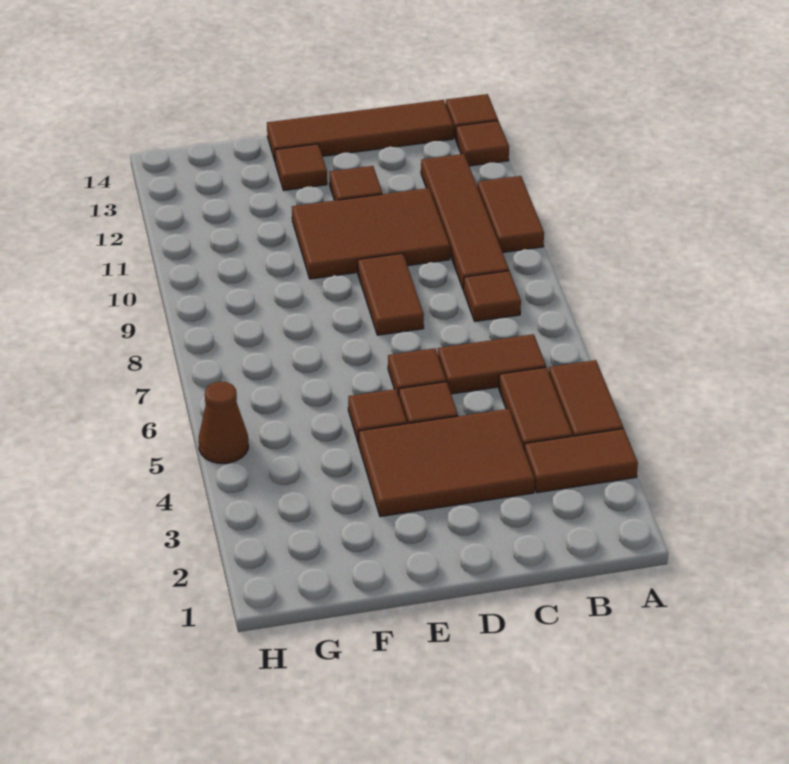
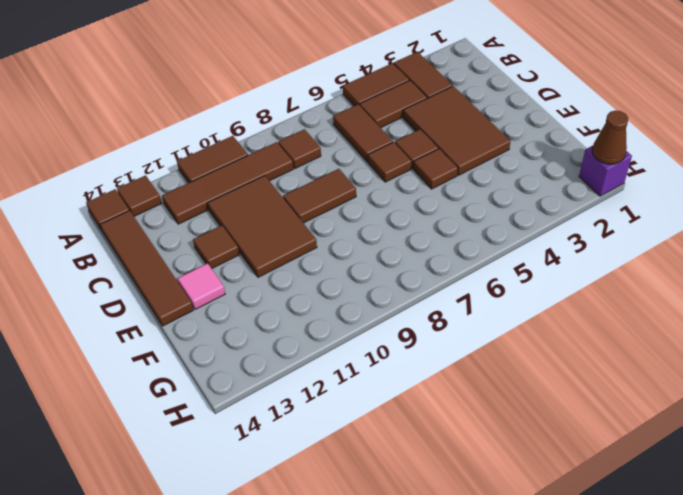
brown 1x1 tile [275,144,327,190] -> pink 1x1 tile [177,263,225,309]
none -> purple 1x1 brick [579,146,632,196]
brown 1x1 cone [199,382,249,463] -> brown 1x1 cone moved to [592,111,628,164]

